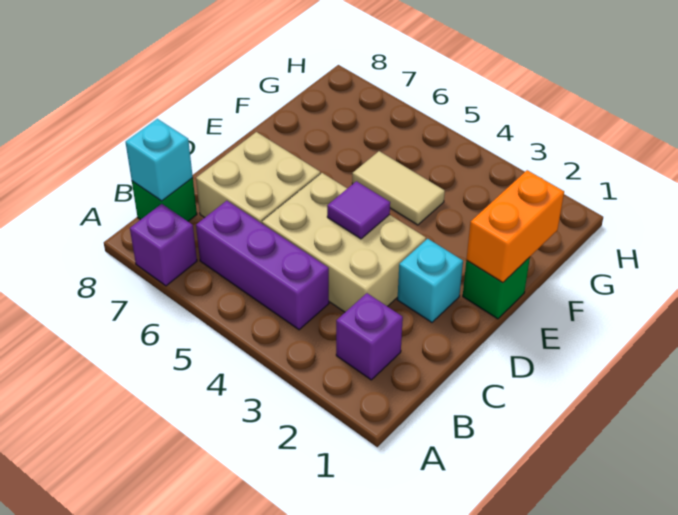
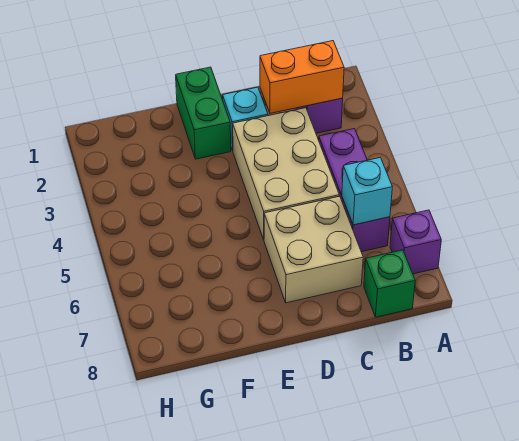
cyan 1x1 brick [126,119,193,201] -> cyan 1x1 brick moved to [342,158,392,225]
purple 1x1 tile [327,181,390,239] -> none
green 1x1 brick [463,257,530,319] -> green 1x2 brick [176,67,231,159]
orange 1x2 brick [466,170,564,282] -> orange 1x2 brick moved to [260,41,344,113]
tan 1x2 tile [352,151,445,225] -> none

